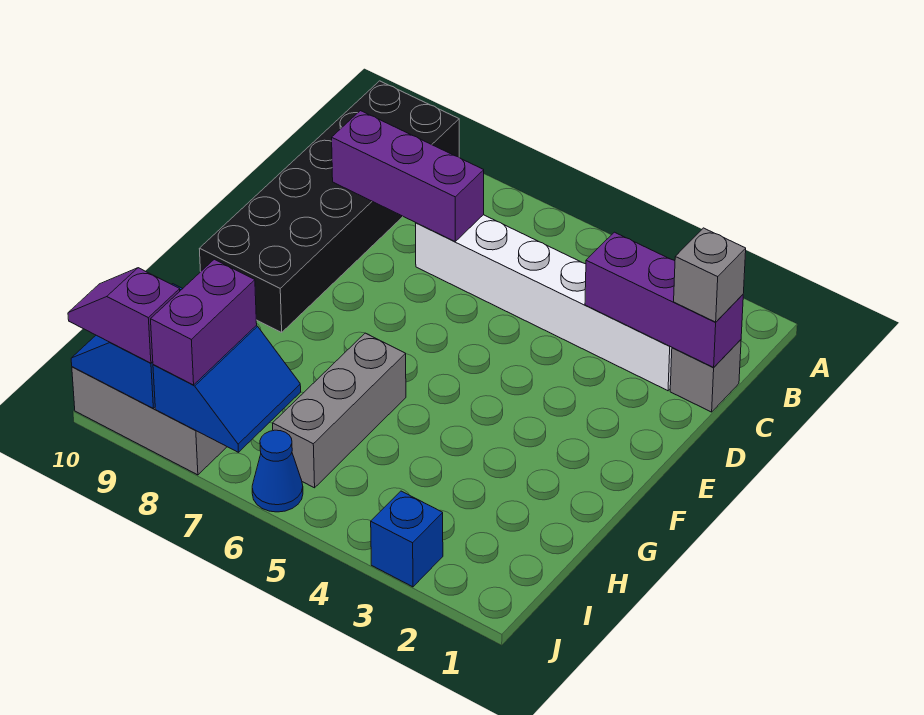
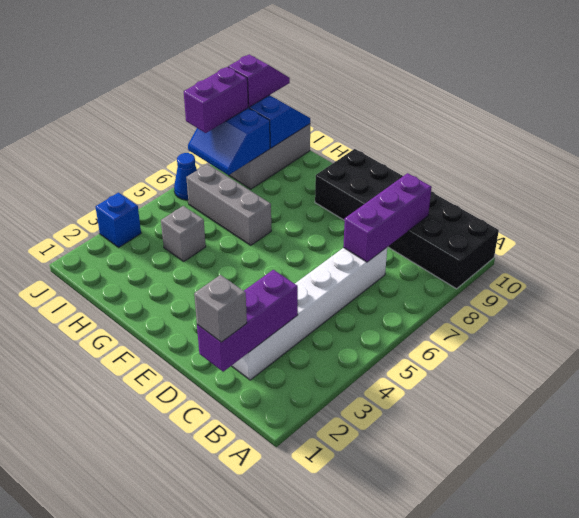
grey 1x1 brick [670,340,741,412] -> grey 1x1 brick moved to [161,206,206,261]
purple 1x2 brick [151,259,257,385] -> purple 1x2 brick turned to [184,67,248,133]

